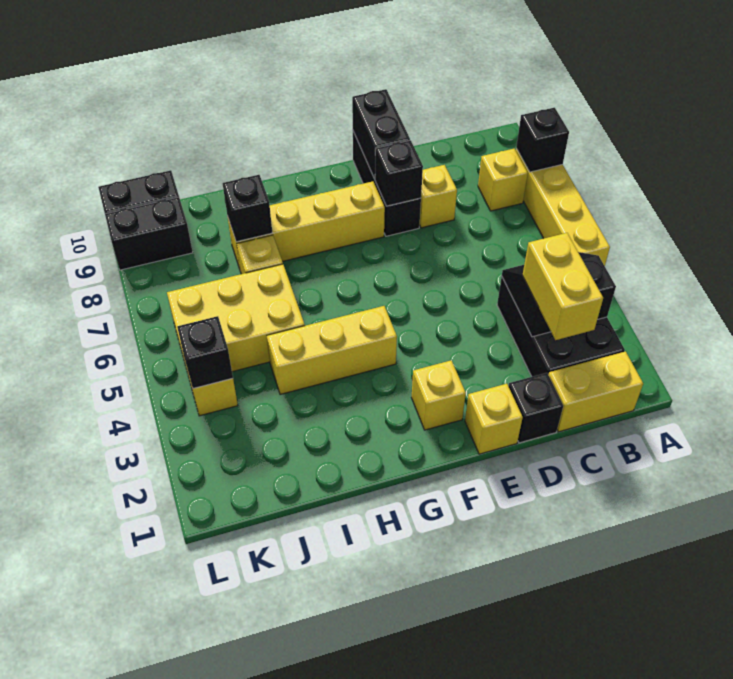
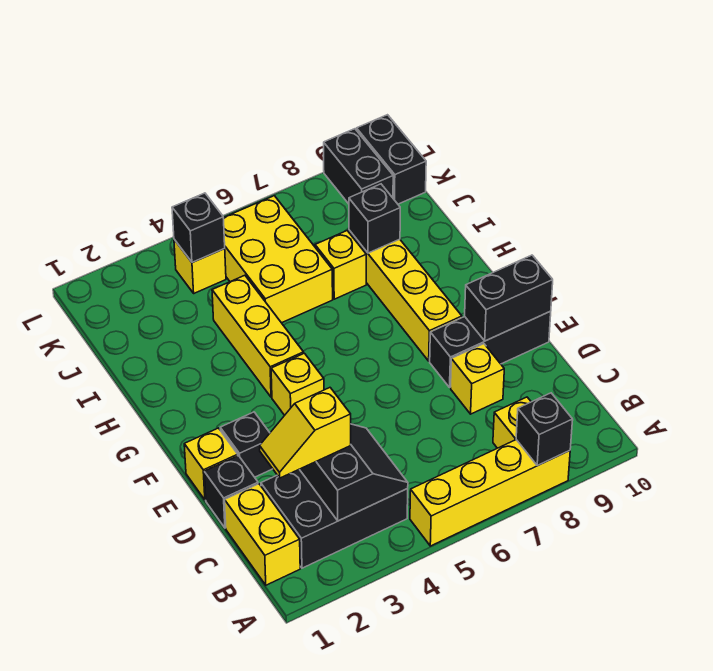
yellow 1x2 brick [522,233,603,340] -> yellow 1x2 slope [260,388,351,478]
black 1x1 brick [375,140,423,206] -> black 1x1 brick moved to [220,412,272,477]
yellow 1x1 brick [411,361,466,430] -> yellow 1x1 brick moved to [271,353,324,415]

